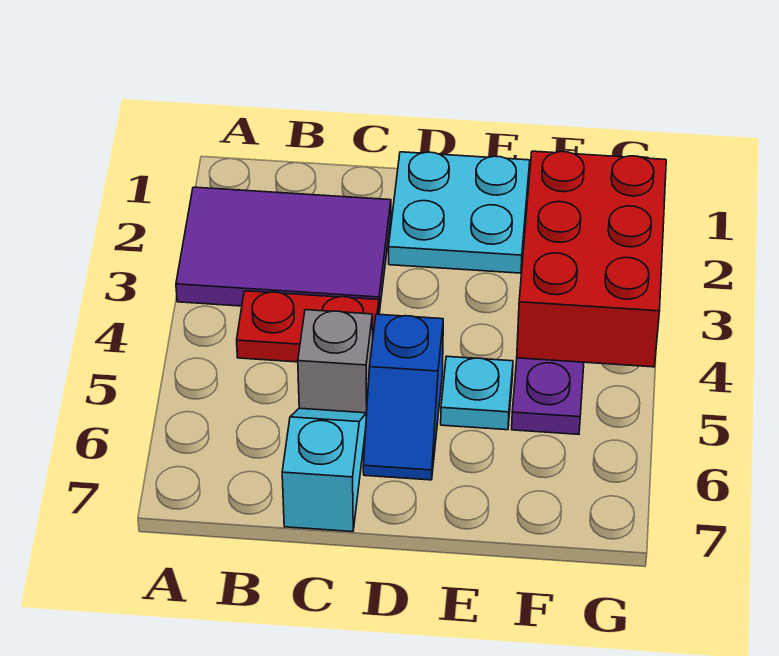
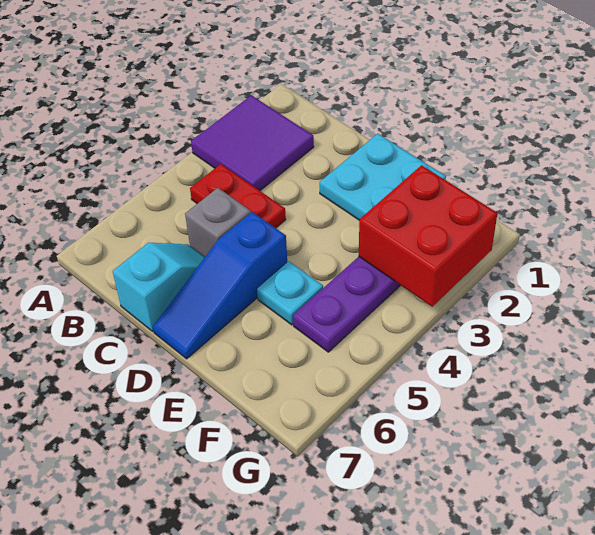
purple 2x3 tile [176,187,391,313] -> purple 2x2 tile [191,95,314,191]
blue 1x2 slope [363,314,443,480] -> blue 1x3 slope [153,212,287,359]
red 2x3 brick [517,151,666,367] -> red 2x2 brick [359,165,497,307]

